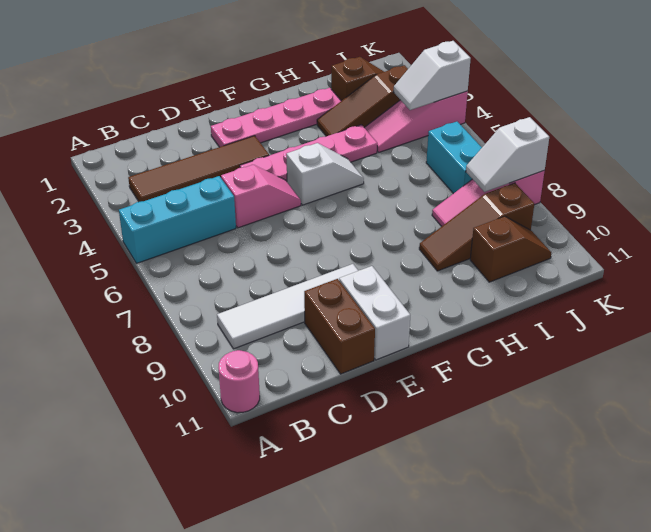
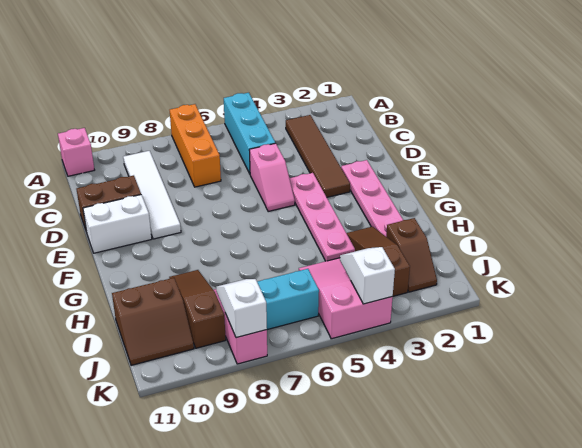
none -> orange 1x3 brick [170,104,221,187]
pink 1x1 round brick [218,350,260,413] -> pink 1x1 brick [58,128,94,176]
white 1x2 slope [286,143,364,205] -> none
pink 1x3 slope [364,91,468,152] -> pink 2x3 slope [299,258,393,339]
brown 1x2 slope [470,216,551,282] -> brown 2x2 slope [112,278,194,365]

